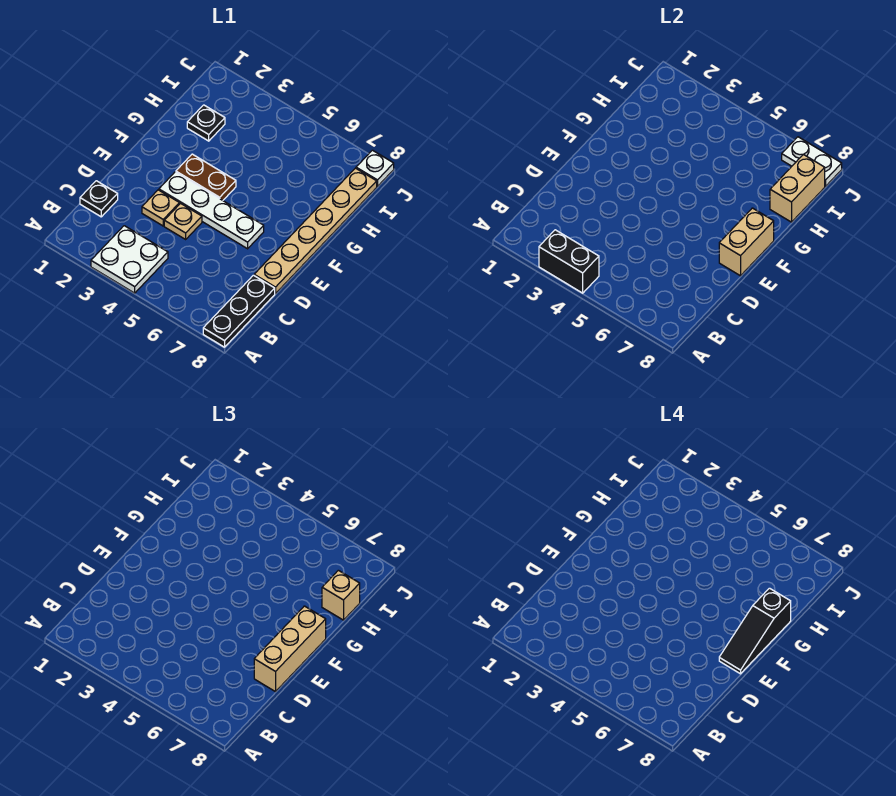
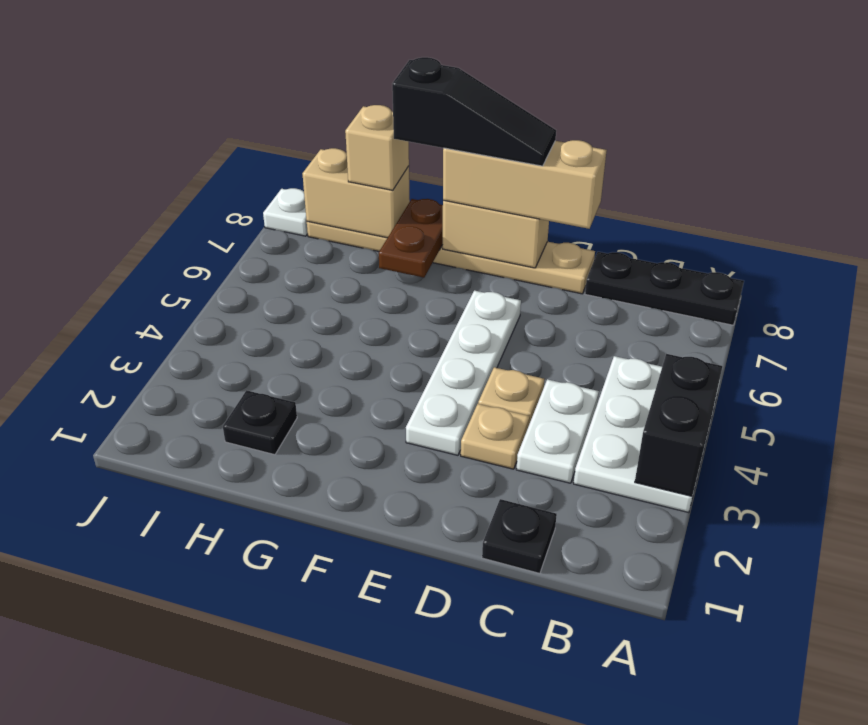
white 2x2 plate [91,226,168,293] -> white 2x3 plate [574,356,720,513]
brown 1x2 plate [176,154,236,200] -> brown 1x2 plate moved to [379,199,443,278]
white 1x2 plate [782,137,842,186] -> white 1x2 plate moved to [516,379,599,483]

